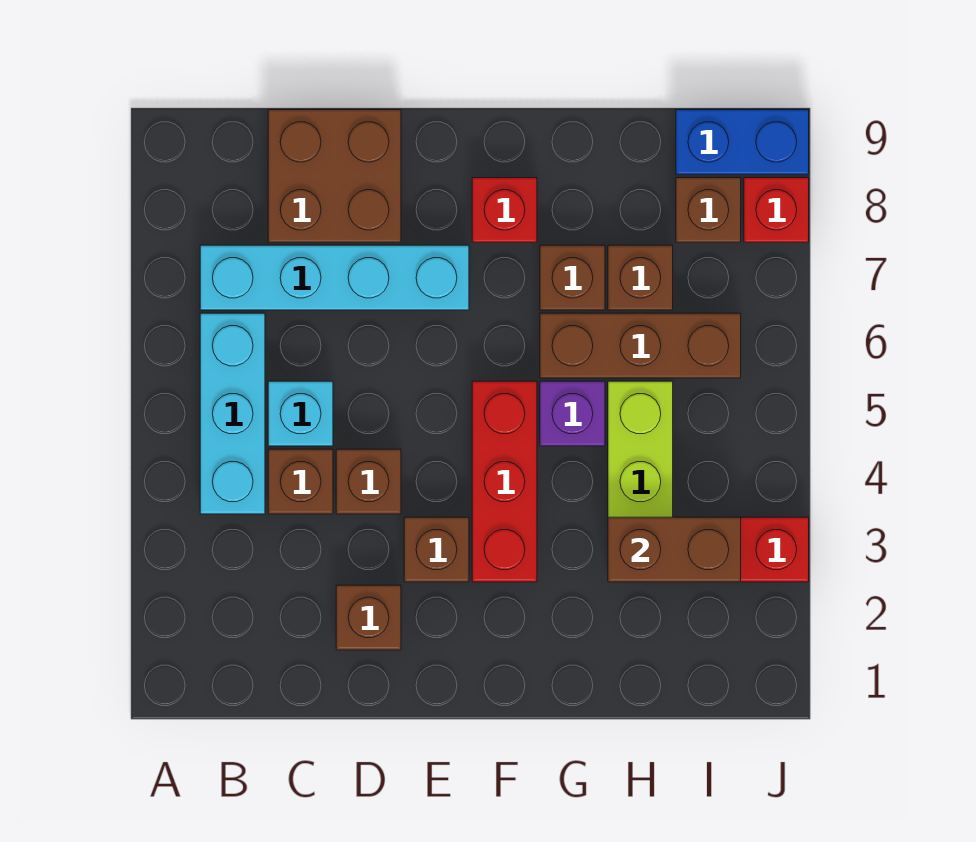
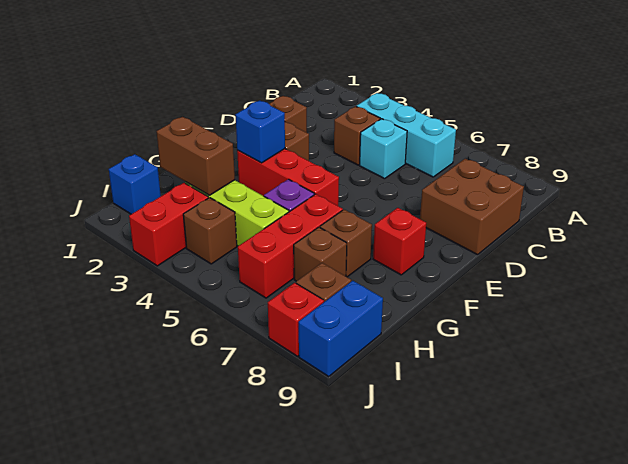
cyan 1x4 brick [200,245,469,310] -> none
brown 1x1 brick [336,449,401,514] -> brown 1x1 brick moved to [183,198,237,264]
none -> blue 1x1 brick [235,100,285,163]
brown 1x3 brick [540,313,741,378] -> red 1x3 brick [238,194,343,298]
brown 1x2 brick [608,517,741,582] -> brown 1x2 brick turned to [157,117,235,195]
none -> blue 1x1 brick [109,154,161,214]

